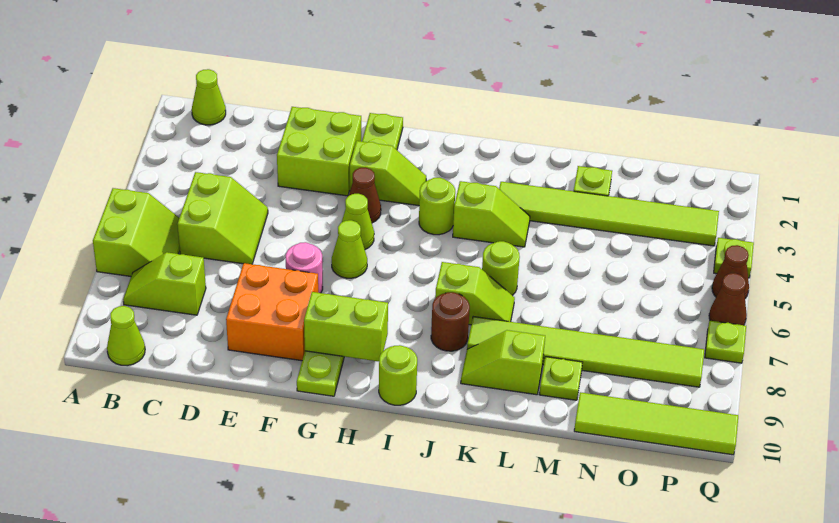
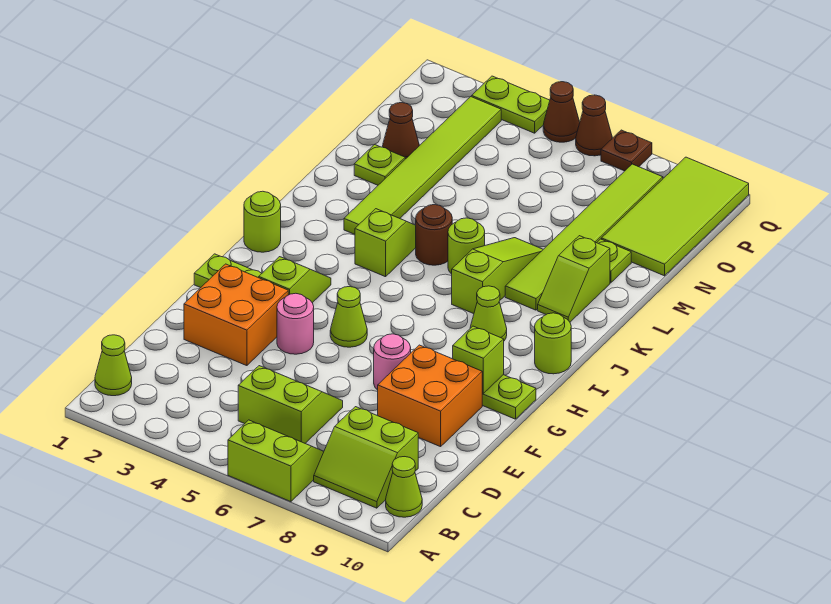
lime 1x2 slope [123,252,206,315] -> lime 2x2 slope [314,407,418,508]
lime 2x2 brick [277,107,361,196] -> orange 2x2 brick [184,264,288,366]
none -> pink 1x1 round brick [277,293,314,354]
brown 1x1 cone [349,167,381,223] -> brown 1x1 cone moved to [383,103,419,159]
lime 1x1 cone [332,220,367,278] -> lime 1x1 cone moved to [470,286,507,341]
lime 1x2 brick [304,292,388,361] -> lime 1x1 brick [453,326,504,394]
lime 1x1 round brick [419,178,455,235] -> lime 1x1 round brick moved to [244,191,281,252]
lime 1x2 slope [435,262,515,325] -> lime 1x3 slope [452,238,543,314]
brown 1x1 round brick [431,292,470,351] -> brown 1x1 round brick moved to [416,205,452,265]
lime 1x4 tile [574,392,738,455] -> lime 2x4 tile [602,157,749,276]
lime 1x1 plate [714,238,754,278] -> lime 1x2 plate [472,76,550,133]
lime 1x1 plate [705,321,746,363] -> brown 1x1 plate [601,130,652,171]

